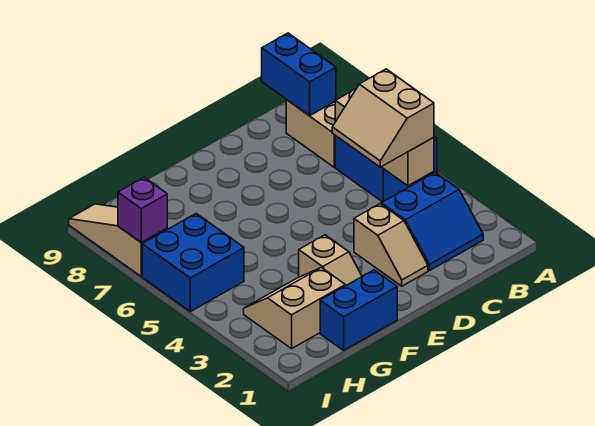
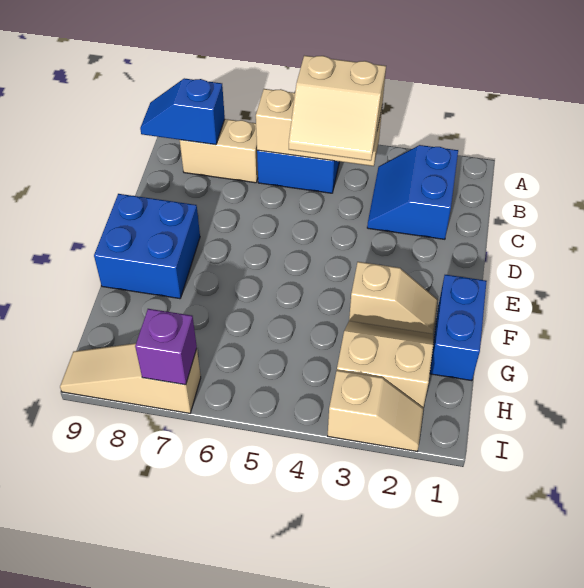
blue 2x2 slope [381,172,483,271] -> blue 2x2 slope turned to [367,145,458,239]
blue 1x2 brick [262,33,336,116] -> blue 1x2 slope [140,78,225,145]
tan 1x2 slope [354,204,428,286] -> tan 1x2 slope moved to [328,370,423,451]
tan 2x2 slope [244,268,345,349] -> tan 2x2 slope turned to [337,321,433,408]
blue 2x2 brick [142,214,244,312] -> blue 2x2 brick moved to [94,194,200,299]

